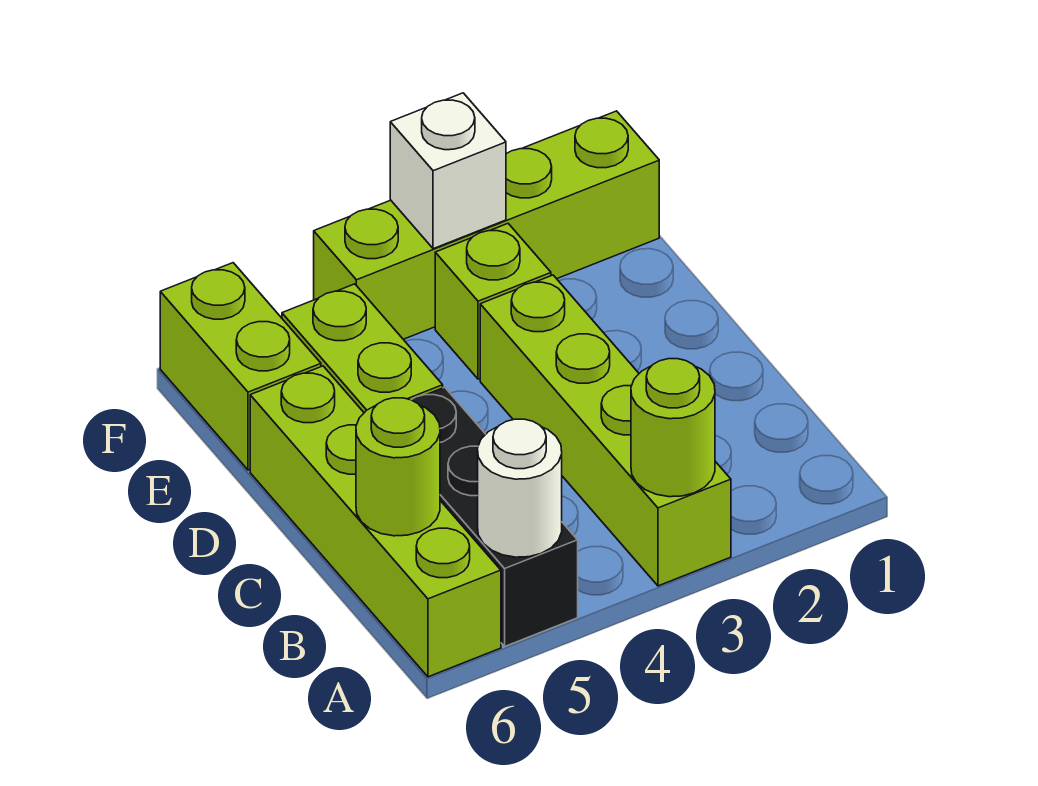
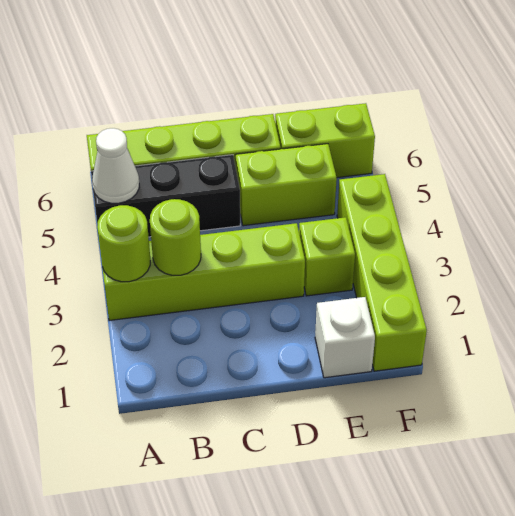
white 1x1 round brick [478,419,562,557] -> white 1x1 cone [92,128,139,203]
lime 1x1 round brick [356,398,440,536] -> lime 1x1 round brick moved to [150,199,201,275]
white 1x1 brick [390,93,506,249] -> white 1x1 brick moved to [315,297,375,378]

